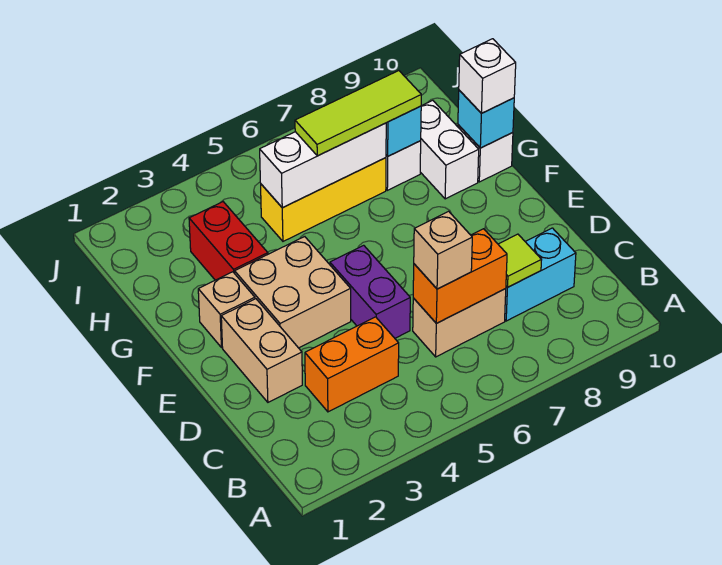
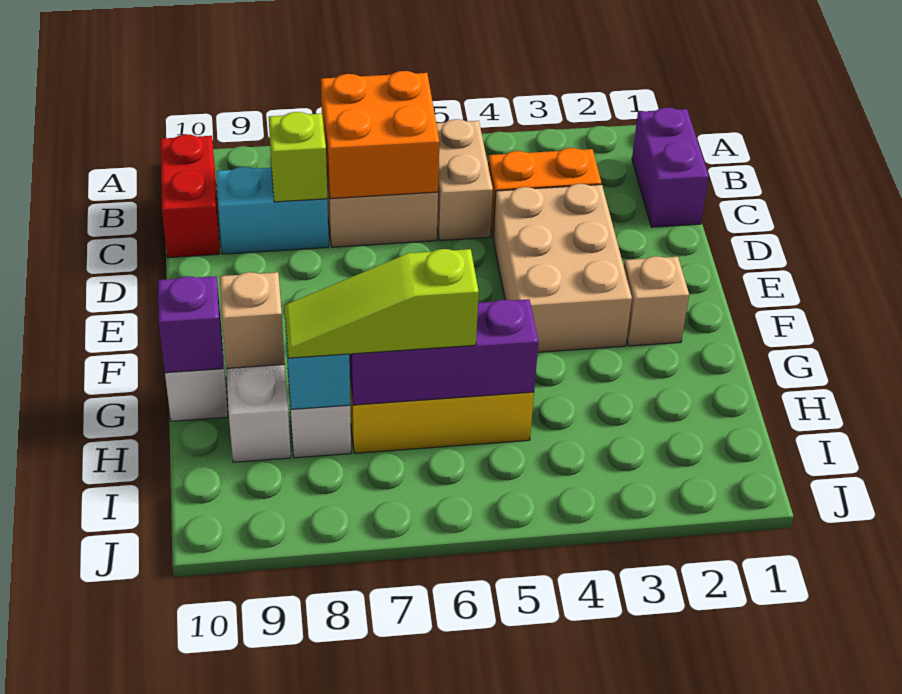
orange 1x2 brick [413,229,507,323] -> orange 2x2 brick [321,71,439,199]
tan 1x1 brick [414,211,472,289] -> tan 1x1 brick moved to [220,272,284,368]
lime 1x1 tile [498,234,541,287] -> lime 1x1 brick [269,112,327,202]
tan 1x2 brick [221,299,302,402] -> tan 1x2 brick moved to [436,119,493,241]
purple 1x2 brick [330,245,410,338] -> purple 1x2 brick moved to [632,107,709,227]
tan 2x2 brick [235,237,351,348] -> tan 2x3 brick [493,184,632,352]
red 1x2 brick [189,202,268,280] -> red 1x2 brick moved to [160,134,220,258]
cyan 1x1 brick [458,90,514,148] -> purple 1x1 brick [158,276,223,373]
white 1x1 brick [459,39,516,113] -> none
white 1x3 brick [260,123,386,207] -> purple 1x3 brick [349,299,538,405]
lime 1x3 tile [295,71,421,156] -> lime 1x3 slope [284,249,479,358]

